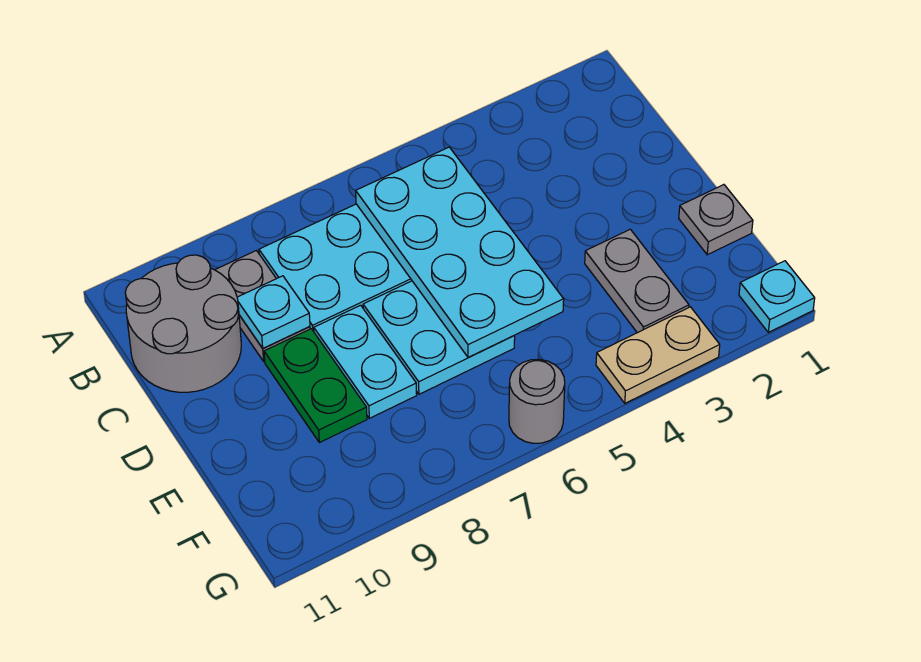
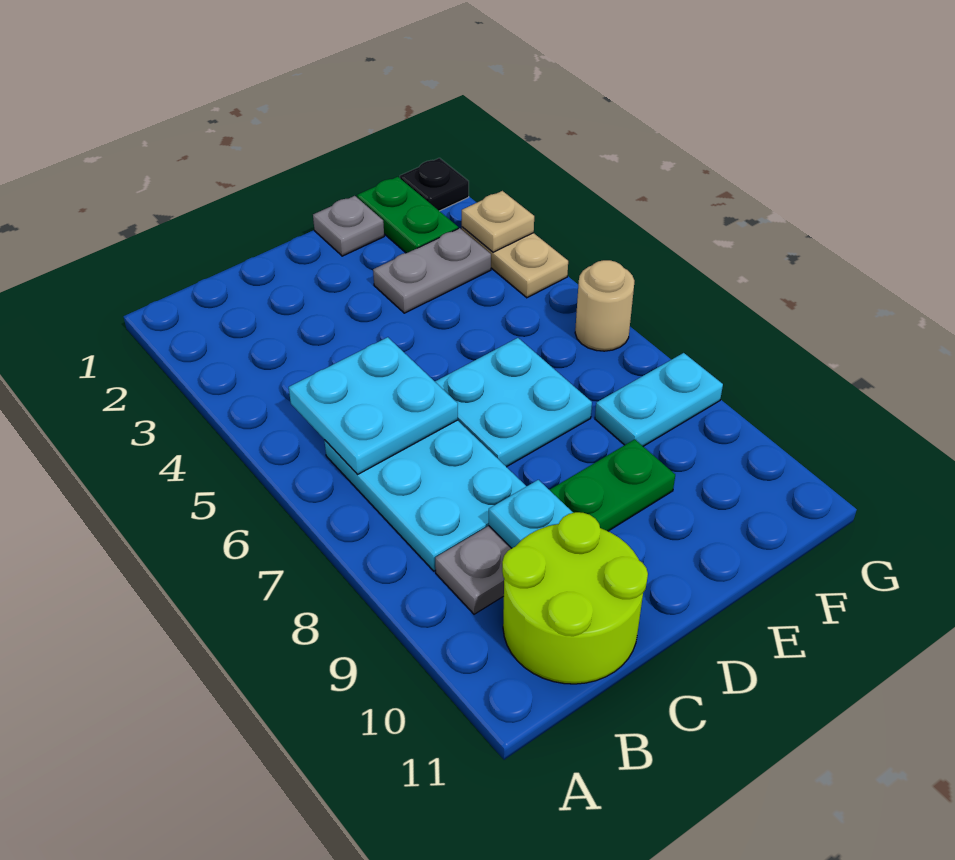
cyan 2x4 plate [356,147,564,358] -> cyan 2x2 plate [289,337,458,475]
grey 2x2 round brick [125,255,241,392] -> lime 2x2 round brick [502,512,648,684]
cyan 1x2 plate [314,305,417,418] -> cyan 1x2 plate moved to [595,353,723,446]
none -> green 1x2 plate [357,177,458,253]
cyan 1x1 plate [739,261,815,332] -> black 1x1 plate [400,158,469,211]
none -> tan 1x1 plate [462,191,534,252]
grey 1x1 round brick [509,359,565,443] -> tan 1x1 round brick [575,260,634,351]

